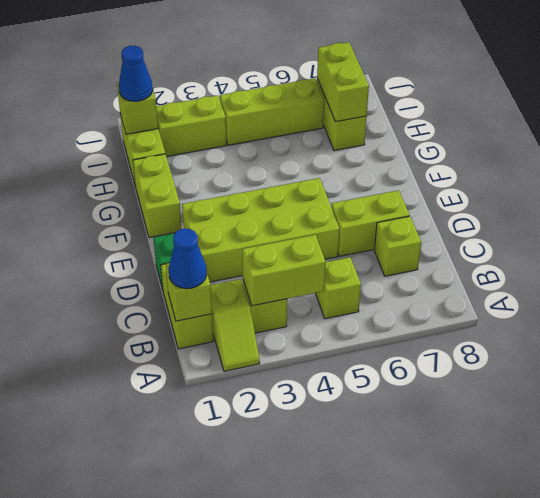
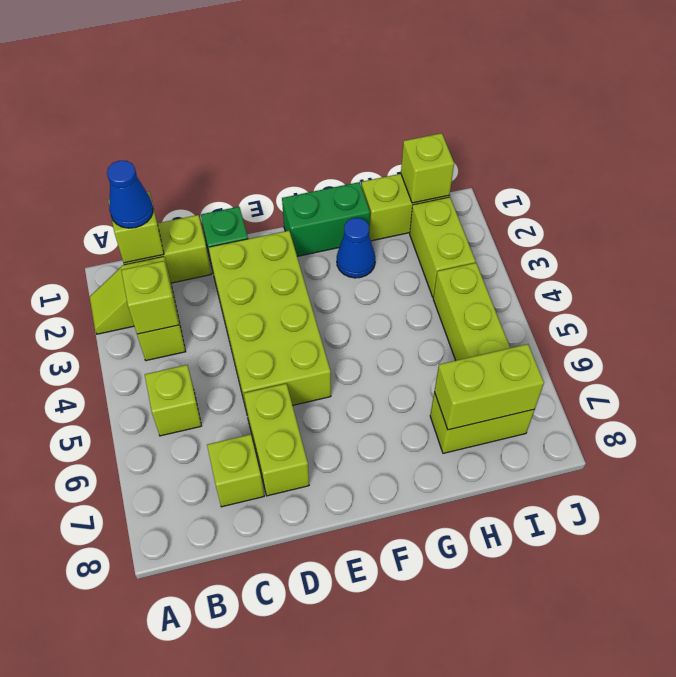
lime 1x2 brick [242,235,326,306] -> lime 1x1 brick [121,261,179,334]
lime 1x2 brick [133,154,182,238] -> green 1x2 brick [282,182,370,256]
blue 1x1 cone [119,46,153,101] -> blue 1x1 cone moved to [337,218,375,278]

